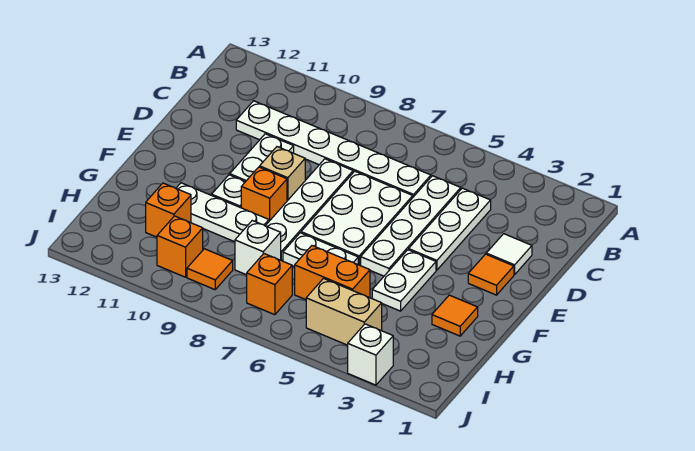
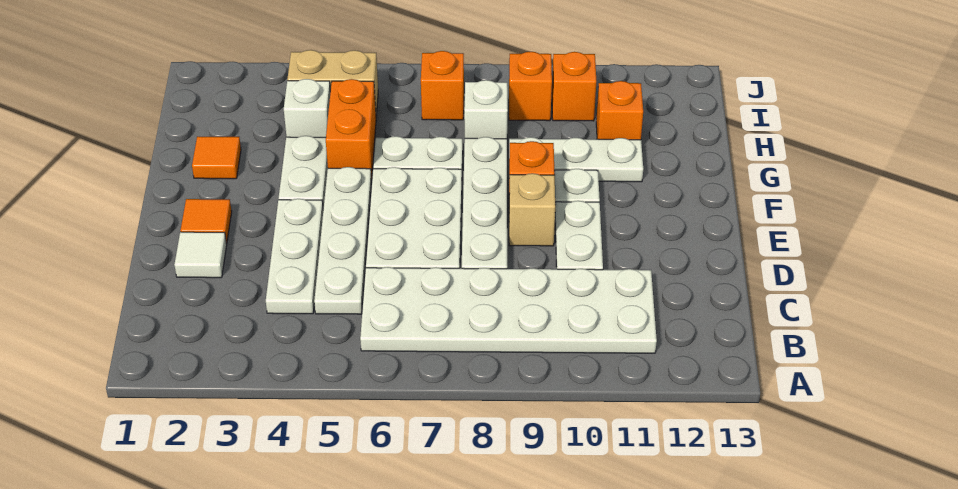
white 1x6 plate [236,101,431,197] -> white 2x6 plate [360,267,657,353]
orange 1x2 brick [295,246,370,300] -> orange 1x2 brick turned to [326,79,376,179]
orange 1x1 tile [187,249,233,290] -> orange 1x1 brick [509,52,552,121]
white 1x1 brick [348,324,393,385] -> white 1x1 brick moved to [284,79,330,137]

